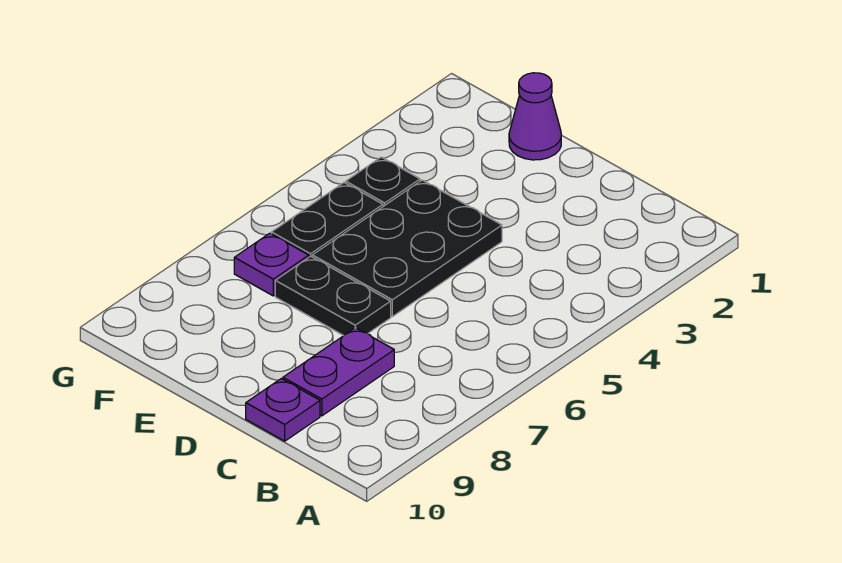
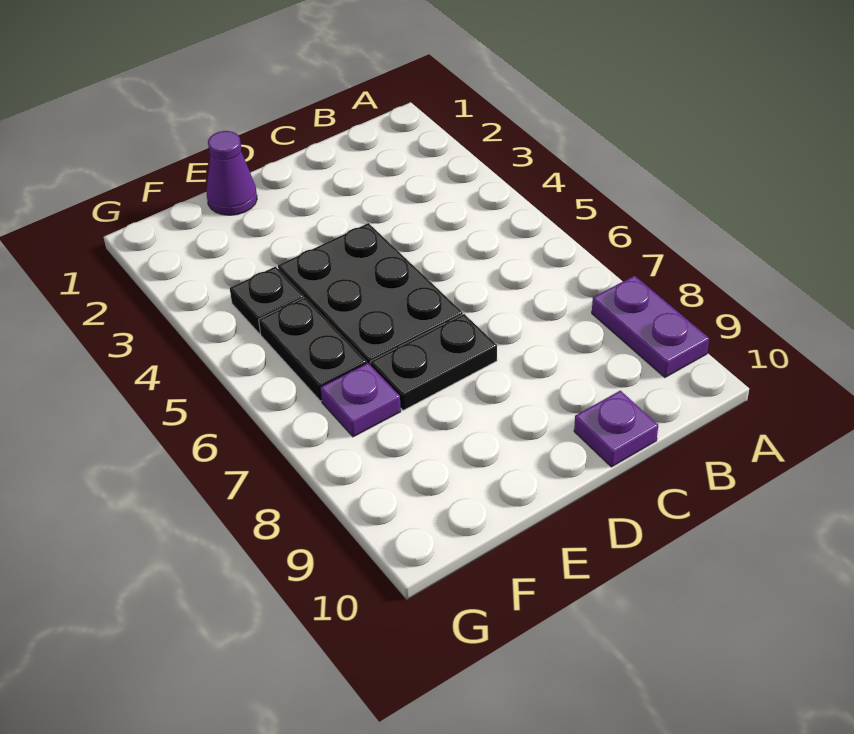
purple 1x2 plate [283,328,394,416] -> purple 1x2 plate moved to [592,276,709,378]

